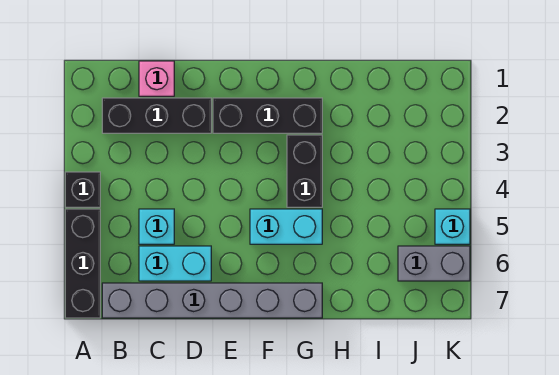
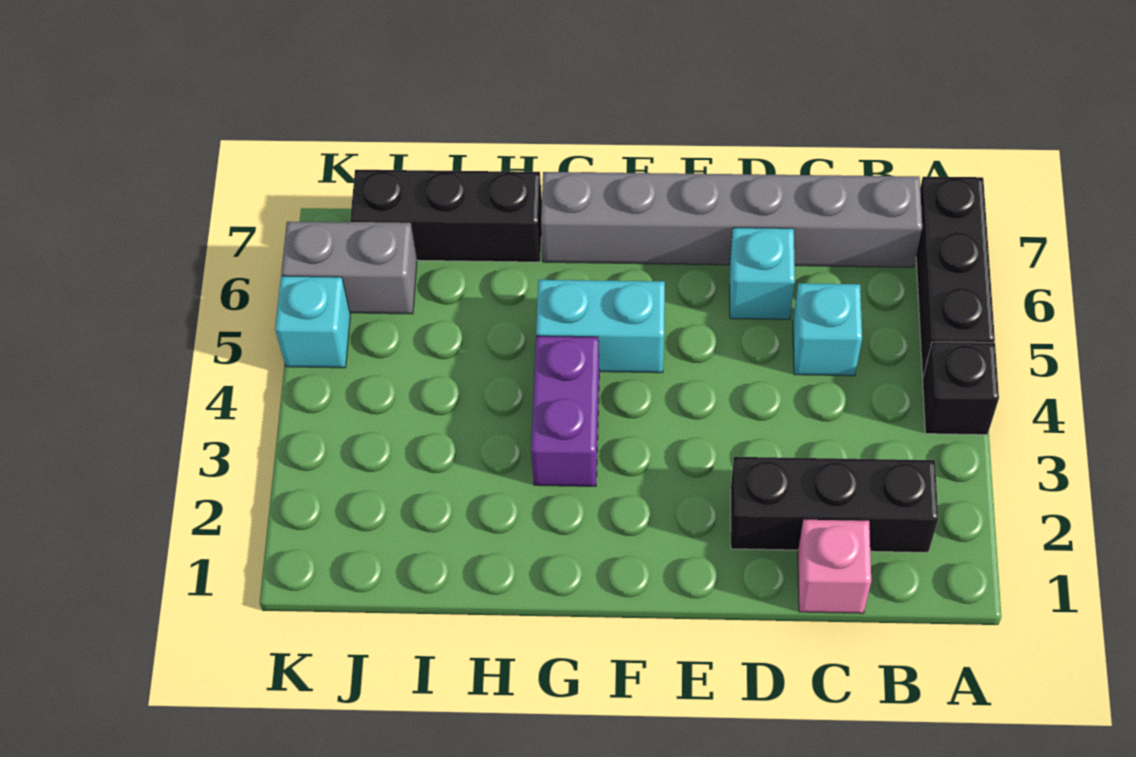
cyan 1x2 brick [139,246,211,281] -> cyan 1x1 brick [730,228,795,319]
black 1x3 brick [213,98,322,133] -> black 1x3 brick moved to [350,170,542,262]
black 1x2 brick [287,135,322,207] -> purple 1x2 brick [531,336,599,486]

